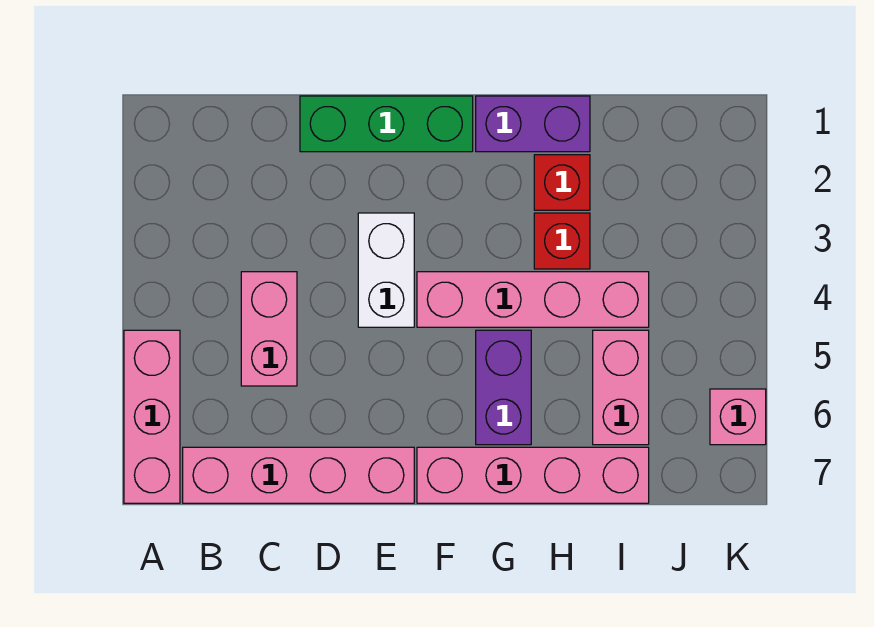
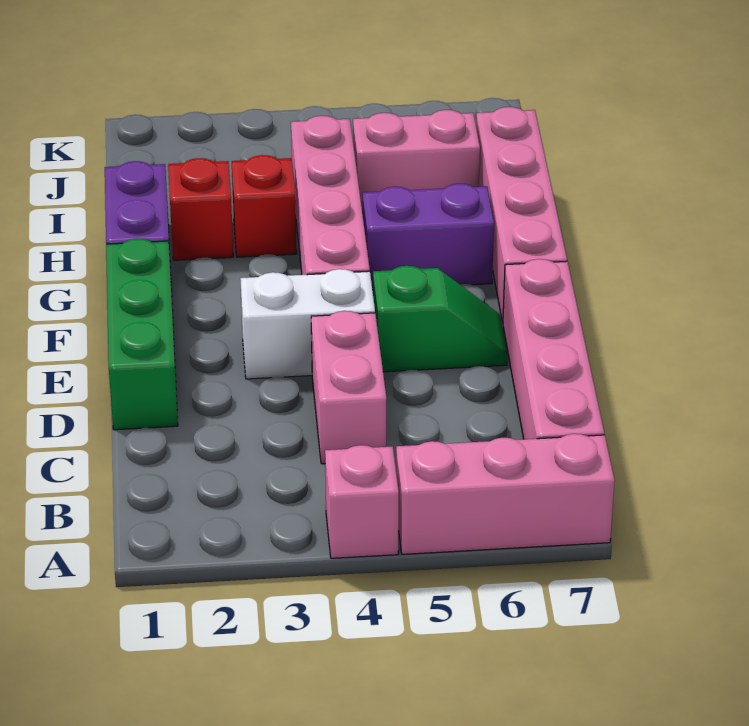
pink 1x2 brick [241,272,297,386] -> pink 1x2 brick turned to [311,311,387,464]
none -> green 1x2 slope [373,266,507,372]
pink 1x1 brick [710,389,766,445] -> pink 1x1 brick moved to [325,445,399,558]

